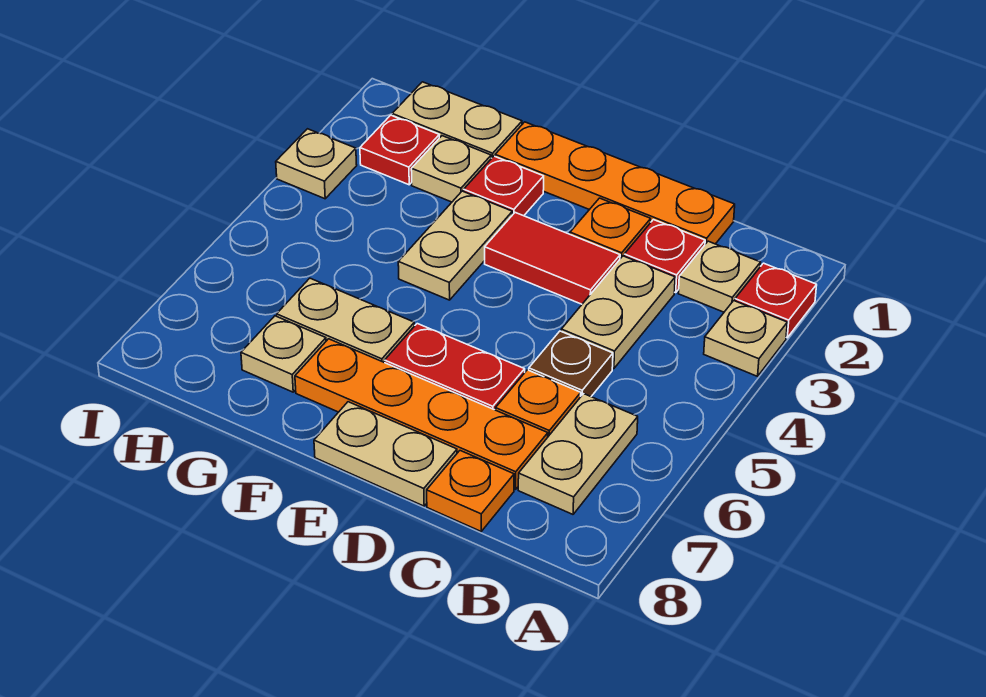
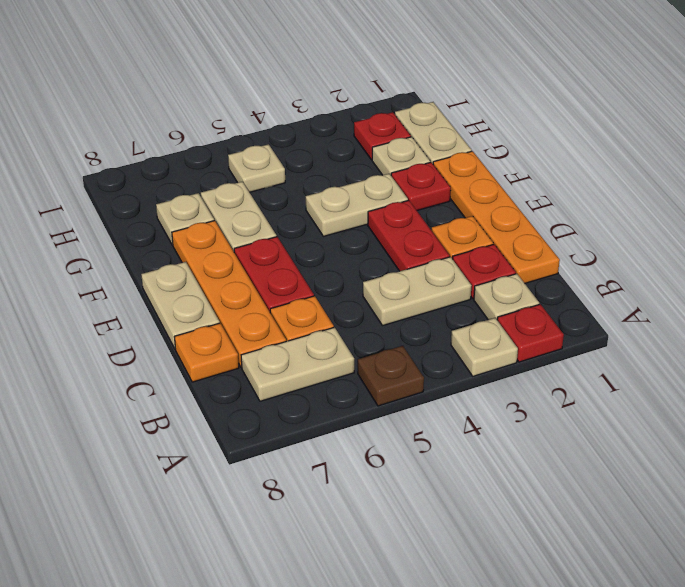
brown 1x1 plate [529,331,613,396] -> brown 1x1 plate moved to [358,346,424,406]
red 1x2 tile [485,213,620,304] -> red 1x2 plate [368,200,450,271]
tan 1x1 plate [276,129,357,199] -> tan 1x1 plate moved to [228,144,285,192]

